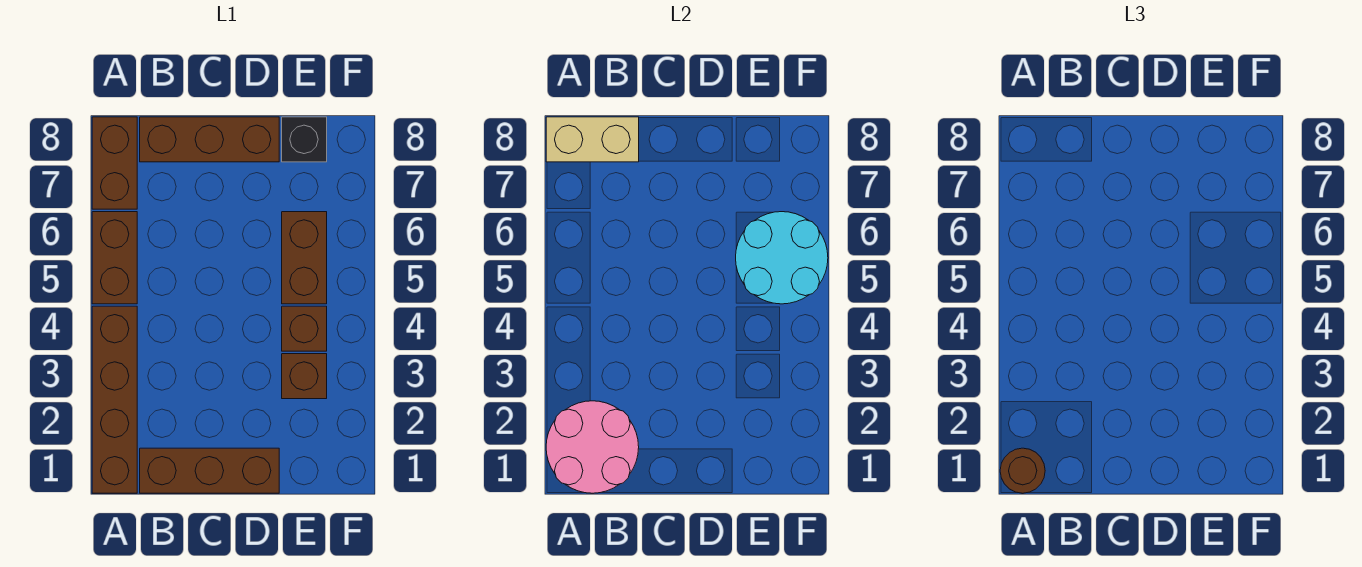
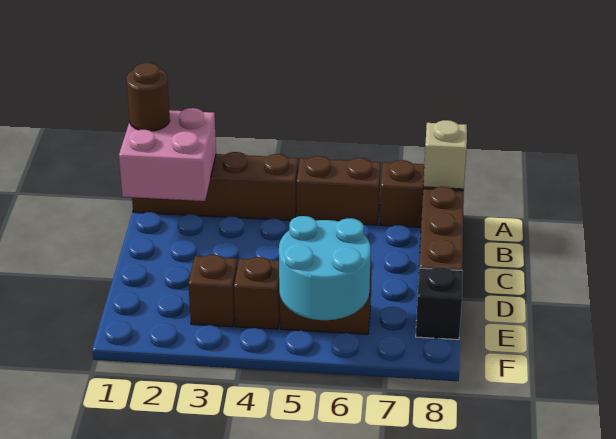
pink 2x2 round brick [546,401,639,493] -> pink 2x2 brick [119,108,216,201]
tan 1x2 brick [546,117,639,162] -> tan 1x1 brick [423,120,467,189]
brown 1x3 brick [140,448,279,493] -> none

